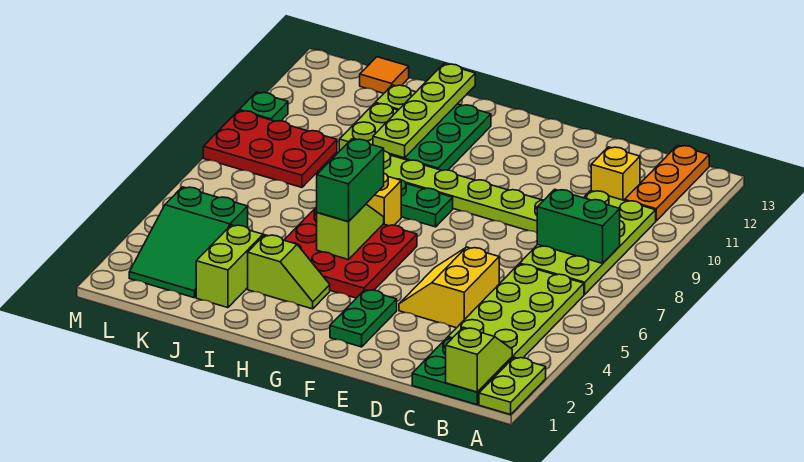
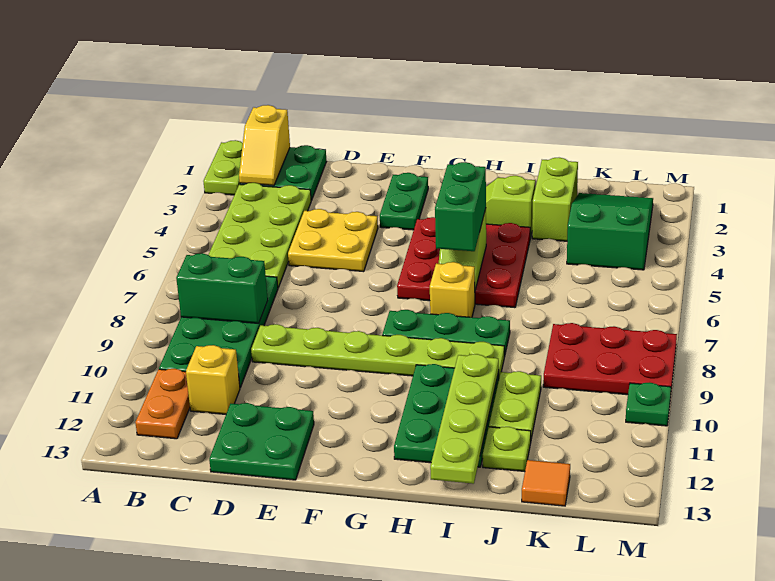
lime 1x2 slope [446,327,512,392] -> yellow 1x2 slope [239,105,290,186]
lime 2x4 plate [520,191,656,294] -> green 2x4 plate [159,276,278,388]
orange 1x3 plate [625,145,709,221] -> orange 1x2 plate [135,369,190,439]
yellow 2x2 slope [399,247,499,328] -> yellow 2x2 plate [288,209,378,272]
none -> green 2x2 plate [209,403,314,480]

